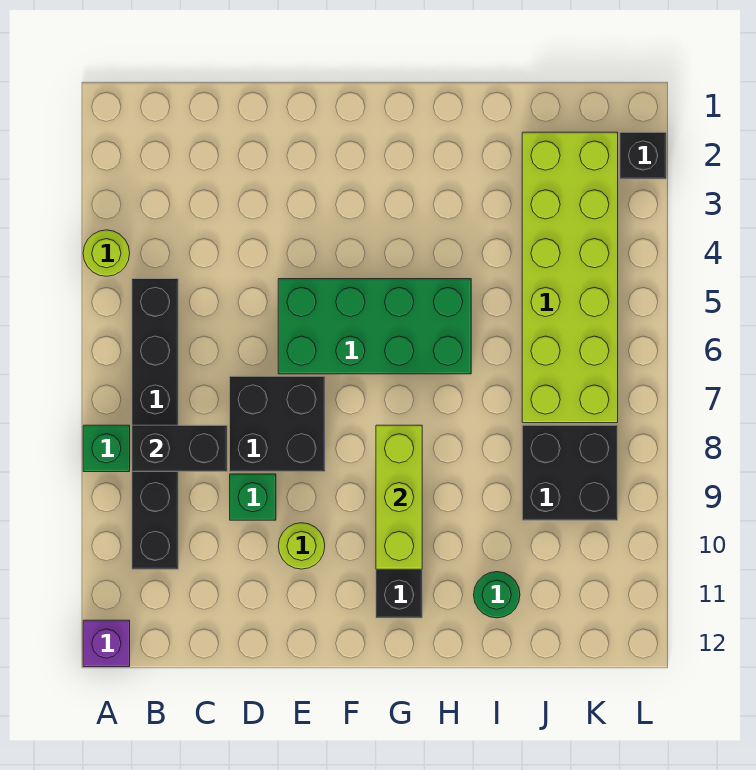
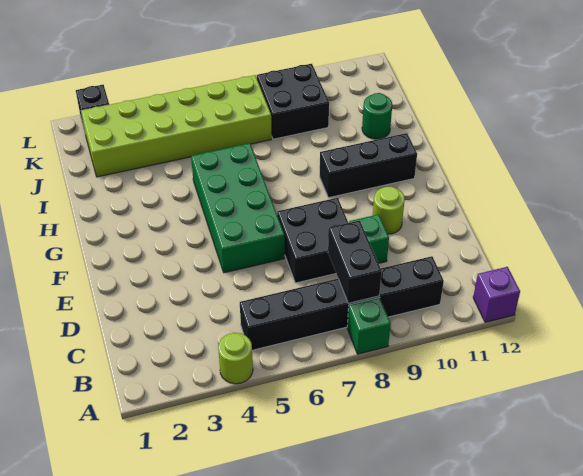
lime 1x3 brick [376,425,422,569] -> none

